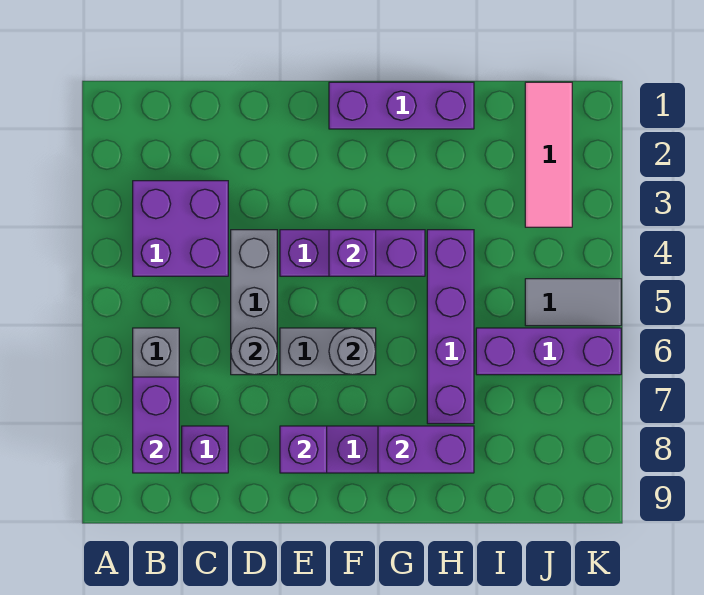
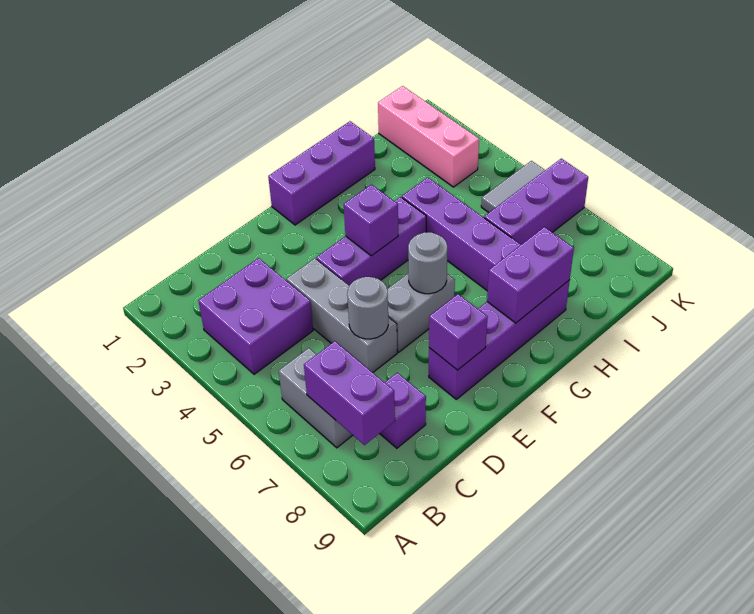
pink 1x3 tile [525,82,572,227] -> pink 1x3 brick [378,86,479,187]

